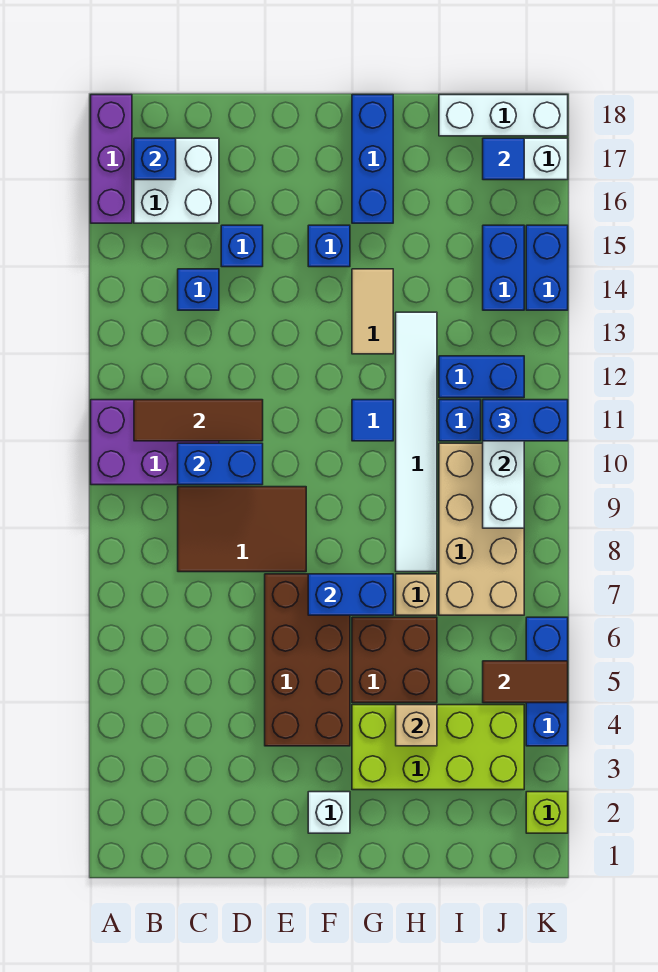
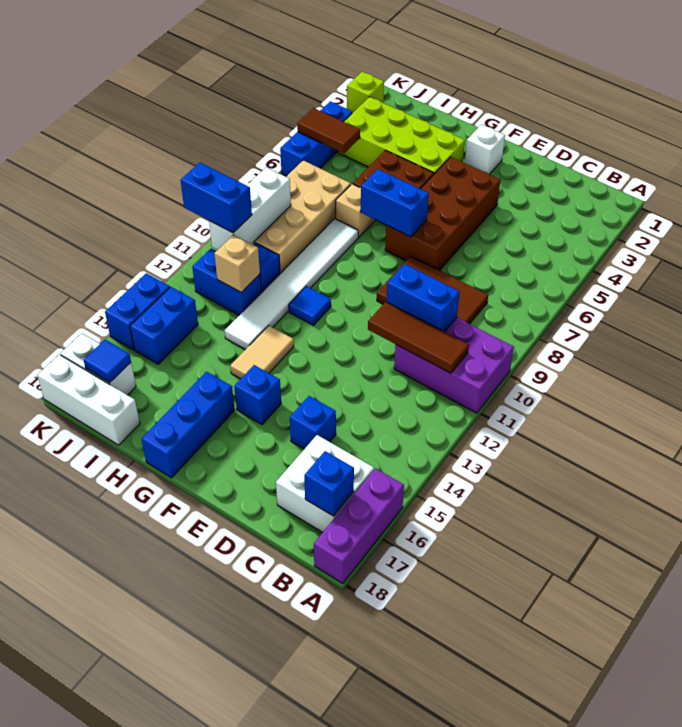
blue 1x1 brick [178,269,219,310] -> none
tan 1x1 brick [396,705,437,746] -> tan 1x1 brick moved to [214,235,260,293]

